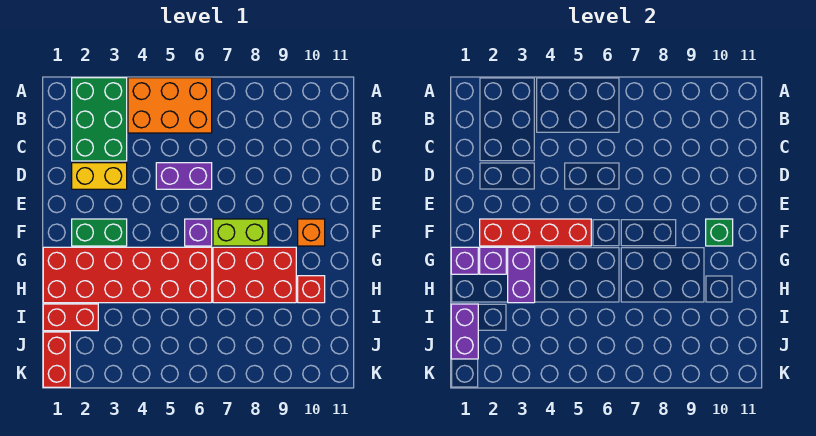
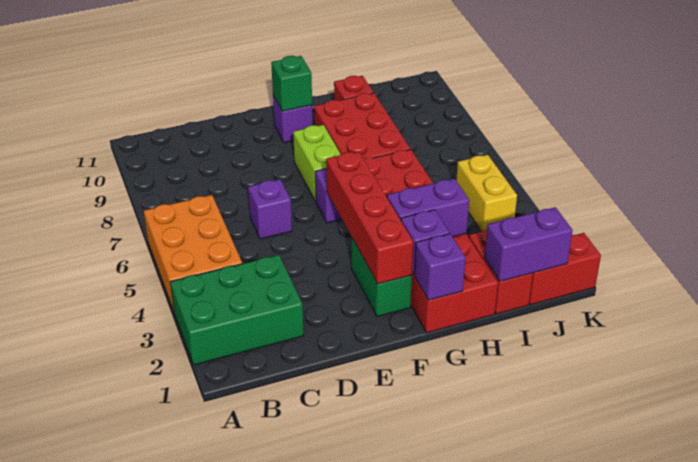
yellow 1x2 brick [72,163,127,189] -> yellow 1x2 brick moved to [456,155,517,231]
purple 1x2 brick [156,163,212,189] -> purple 1x1 brick [248,179,292,239]
orange 1x1 brick [298,219,325,246] -> purple 1x1 brick [273,95,313,143]

